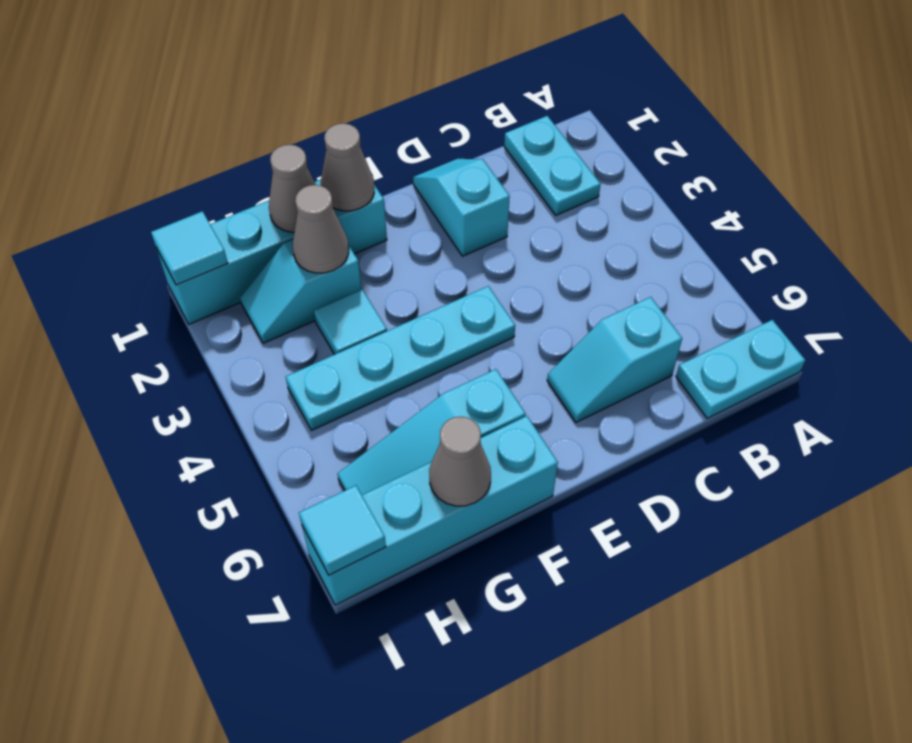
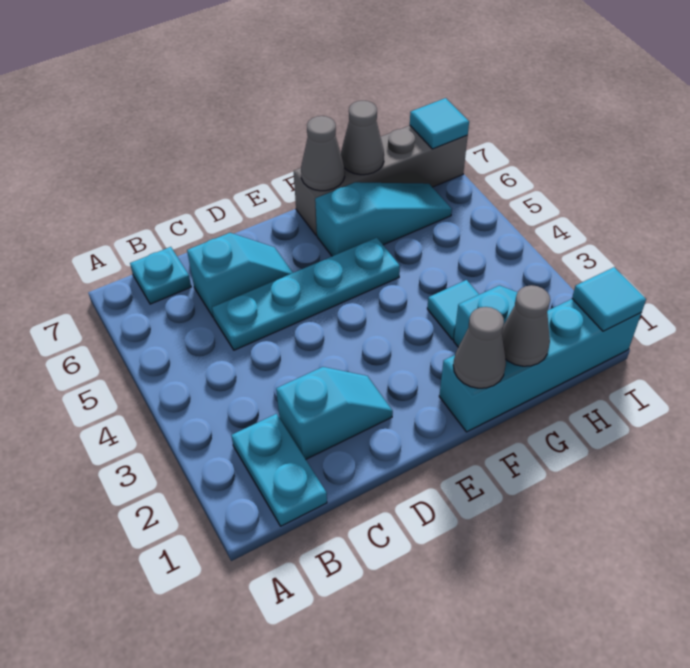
cyan 1x2 plate [676,320,805,418] -> cyan 1x1 plate [130,247,191,304]
cyan 1x2 slope [413,159,510,256] -> cyan 1x2 slope turned to [276,367,393,459]
cyan 1x4 plate [286,286,515,430] -> cyan 1x4 plate moved to [212,238,400,350]
cyan 1x4 brick [302,416,558,605] -> grey 1x4 brick [294,126,468,235]
grey 1x1 cone [293,185,349,273] -> grey 1x1 cone moved to [301,116,345,191]

